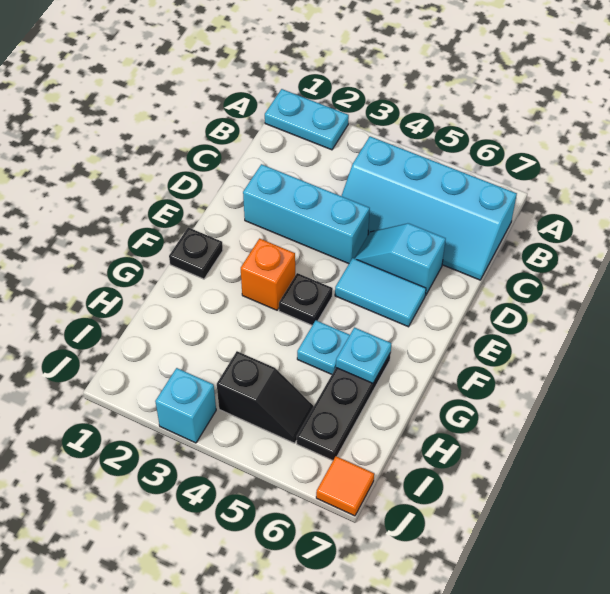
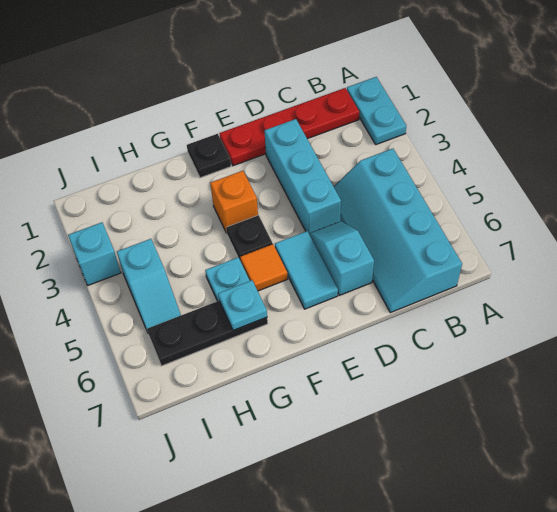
none -> red 1x4 plate [219,88,359,166]
black 1x2 slope [217,351,313,443] -> cyan 1x2 slope [117,239,181,330]
orange 1x1 tile [316,456,374,516] -> orange 1x1 tile moved to [240,244,288,291]

